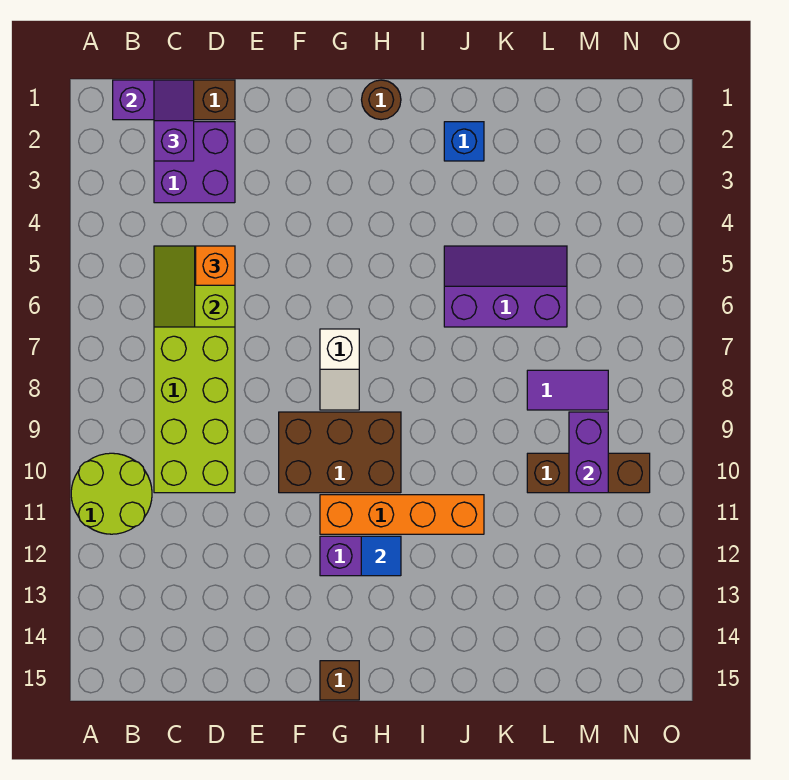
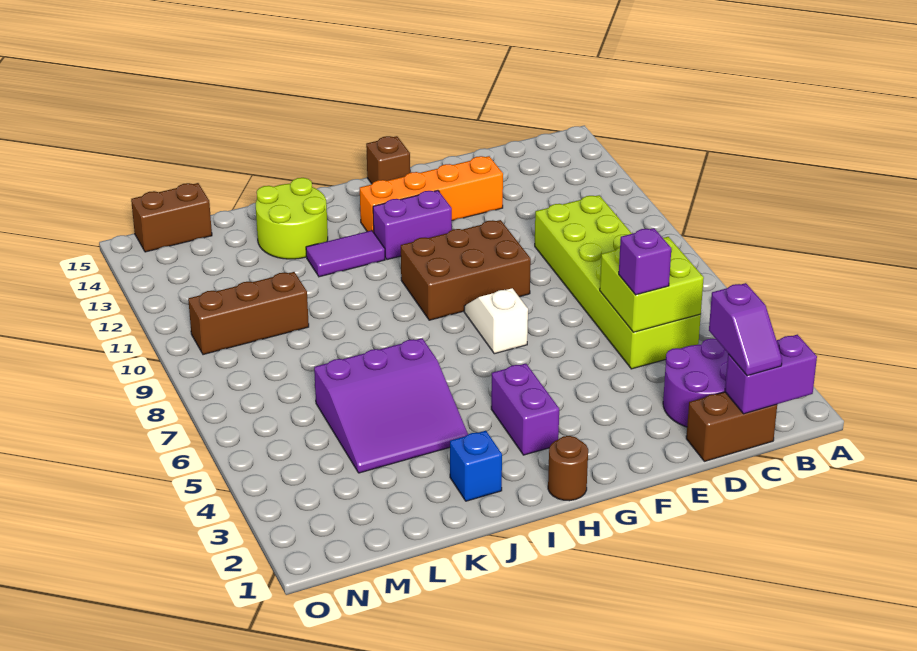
lime 2x2 round brick [71,453,152,534] -> lime 2x2 round brick moved to [256,178,328,259]
purple 2x2 brick [154,122,235,203] -> purple 2x2 round brick [663,339,728,427]
lime 2x2 slope [154,246,235,327] -> lime 2x2 brick [600,237,704,332]
orange 1x1 brick [196,246,235,285] -> purple 1x1 brick [619,228,671,295]
orange 1x4 brick [320,495,484,534] -> orange 1x4 brick moved to [360,156,503,232]
blue 1x1 tile [361,536,401,576] -> none
purple 2x3 slope [444,246,567,327] -> purple 3x3 slope [314,338,468,473]
purple 1x2 tile [527,370,608,410] -> purple 1x2 tile moved to [306,230,385,277]
purple 1x2 brick [569,412,608,493] -> purple 1x2 brick moved to [491,364,559,455]
none -> brown 1x2 brick [131,183,212,252]

